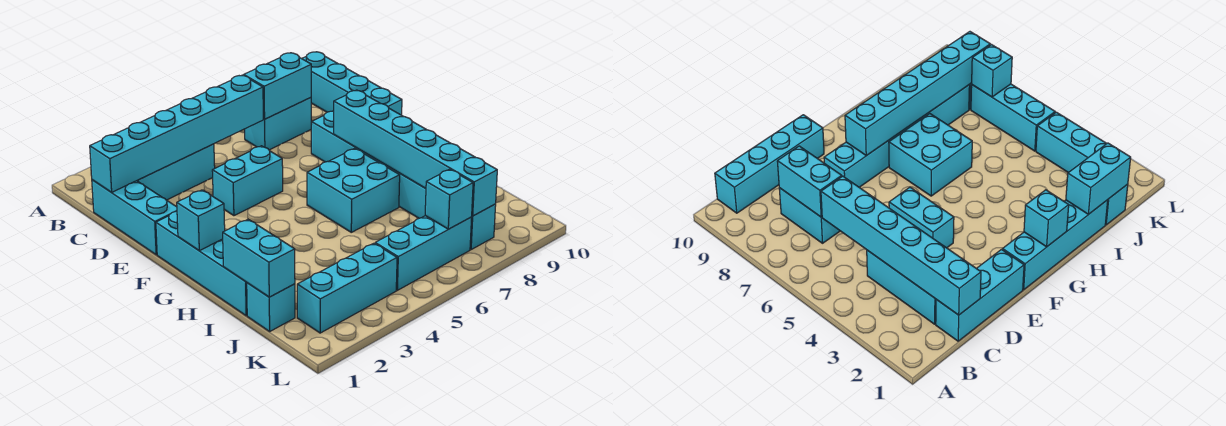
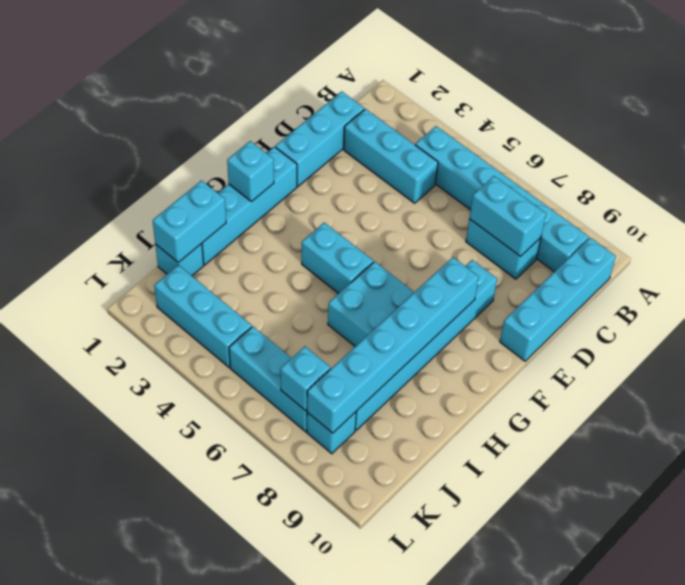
cyan 1x6 brick [90,75,263,192] -> cyan 1x6 brick moved to [415,126,589,272]
cyan 1x2 brick [212,146,283,216] -> cyan 1x2 brick moved to [302,223,373,294]

